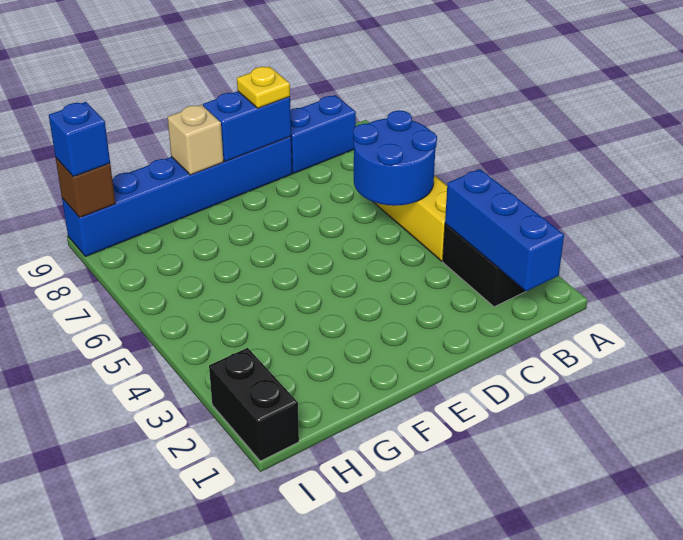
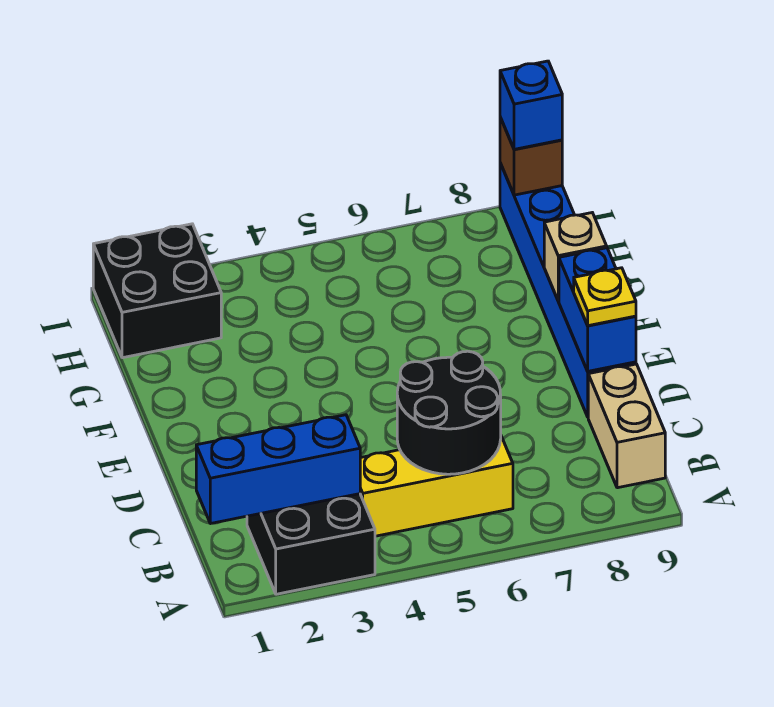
blue 2x2 round brick [353,110,437,206] -> black 2x2 round brick [397,351,501,474]
blue 1x2 brick [291,95,356,173] -> tan 1x2 brick [588,364,665,488]
black 1x2 brick [209,348,299,461] -> black 2x2 brick [93,224,221,358]

